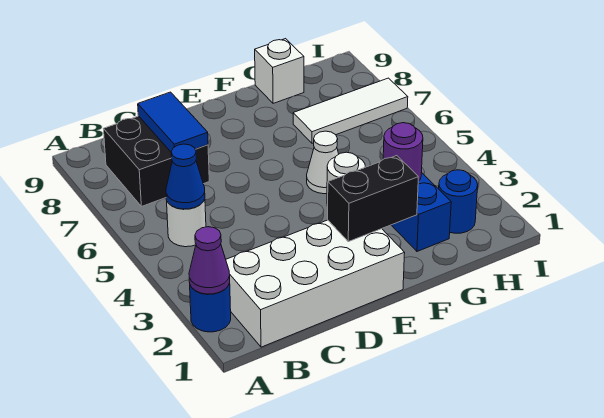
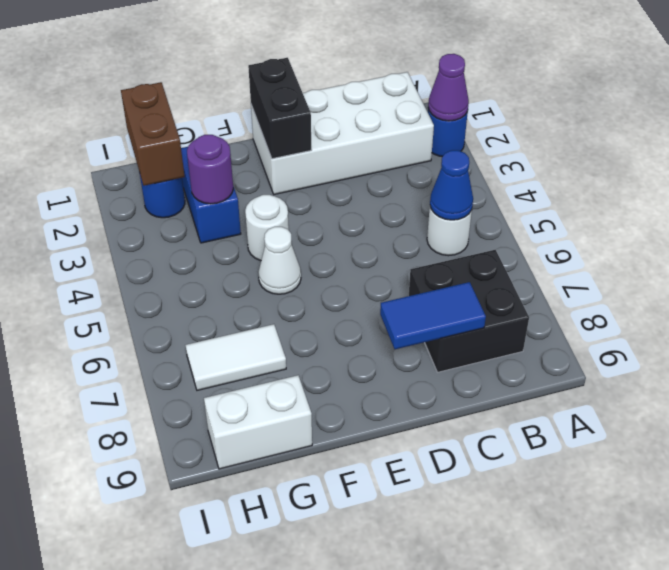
blue 1x2 tile [138,92,208,152] -> blue 1x2 tile turned to [380,282,486,349]
black 1x2 brick [328,156,418,242] -> black 1x2 brick turned to [248,58,311,159]
white 1x3 tile [293,78,408,143] -> white 1x2 tile [185,324,286,390]
white 1x1 brick [255,39,304,103] -> white 1x2 brick [204,375,312,469]
none -> brown 1x2 brick [121,82,185,186]

